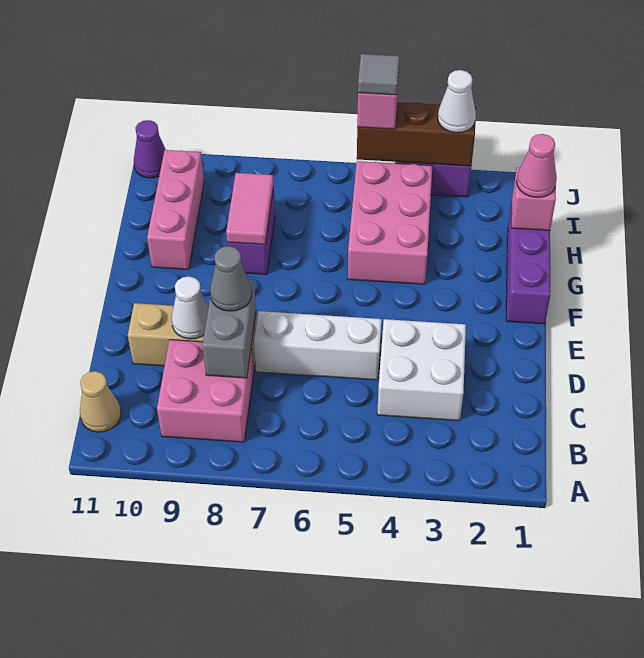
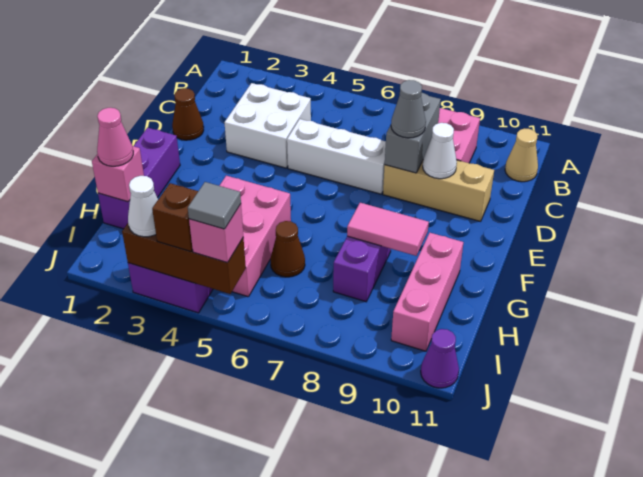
none -> brown 1x1 cone [172,88,204,140]
pink 1x2 tile [226,173,274,244] -> pink 1x2 tile turned to [347,203,429,256]
none -> brown 1x1 cone [270,221,305,277]
none -> brown 1x1 brick [152,183,198,252]

